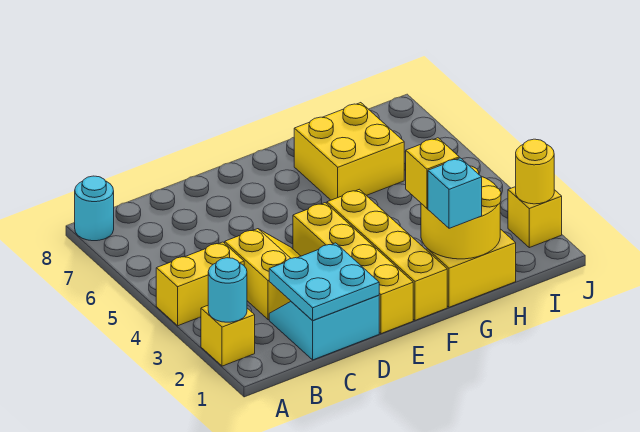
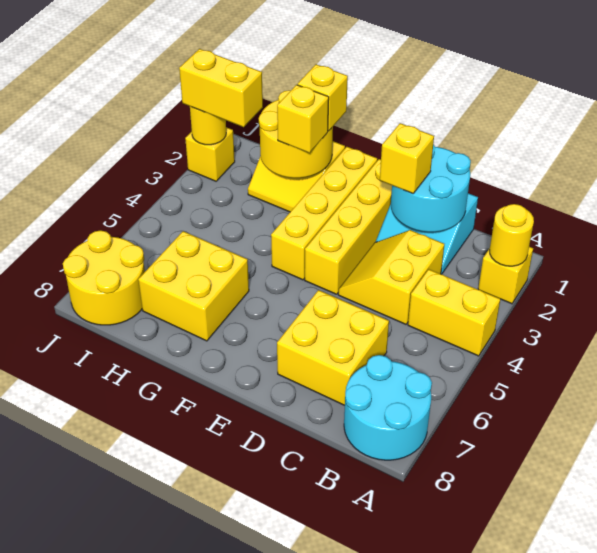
cyan 1x1 round brick [208,258,247,322] -> yellow 1x1 round brick [490,204,534,266]
cyan 1x1 round brick [75,176,114,241] -> cyan 2x2 round brick [344,355,432,460]
cyan 2x2 plate [269,243,379,321] -> cyan 2x2 round brick [391,144,471,232]
none -> yellow 2x2 brick [277,290,389,405]
none -> yellow 1x1 brick [380,123,434,194]
cyan 1x1 brick [428,158,482,228] -> yellow 1x1 brick [297,64,348,131]
none -> yellow 1x2 brick [179,49,263,127]
none -> yellow 2x2 round brick [63,230,145,325]

